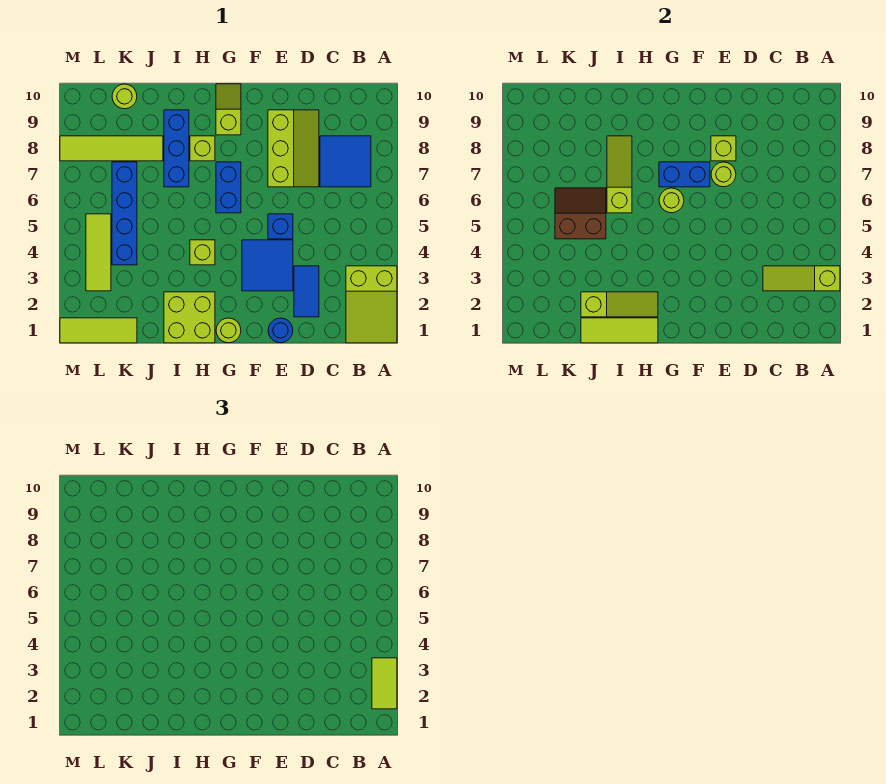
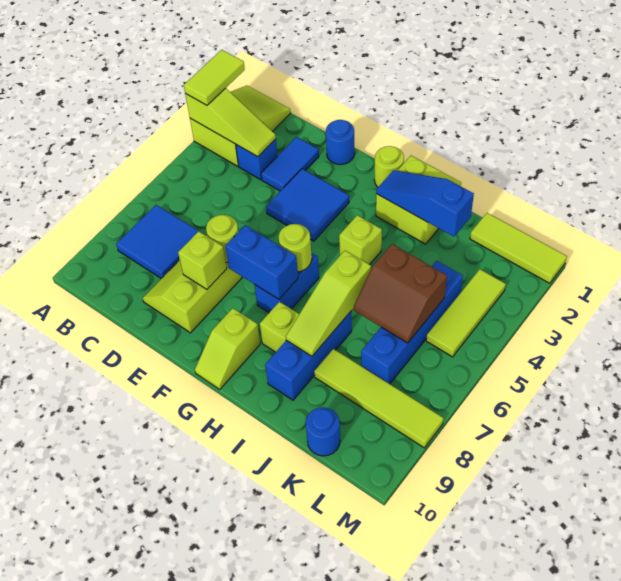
blue 1x1 brick [268,214,293,239] -> blue 1x1 brick moved to [236,139,277,180]
lime 1x3 tile [581,318,658,343] -> none
lime 1x3 slope [581,292,658,317] -> blue 1x3 slope [376,170,474,237]
lime 1x1 round brick [112,84,137,109] -> blue 1x1 round brick [306,407,340,456]

